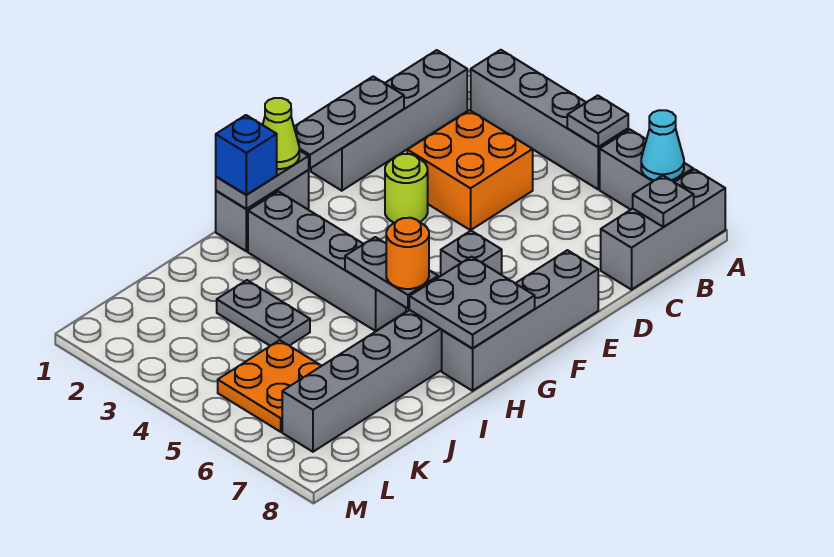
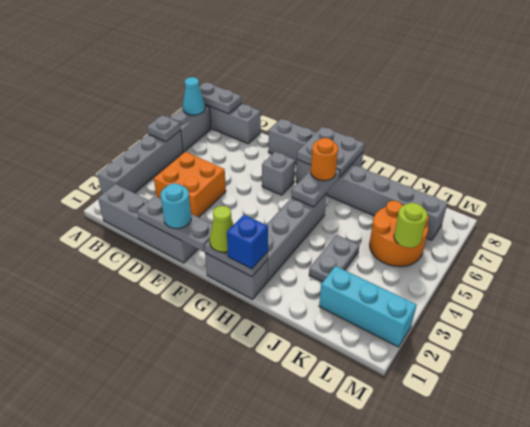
grey 1x1 plate [633,175,694,227] -> grey 1x2 plate [199,82,242,114]
none -> cyan 1x1 round brick [160,183,191,228]
lime 1x1 round brick [385,154,428,223] -> lime 1x1 round brick moved to [394,203,427,248]
none -> cyan 1x3 brick [319,266,417,347]
orange 2x2 plate [218,340,322,432] -> orange 2x2 round brick [369,201,429,267]

